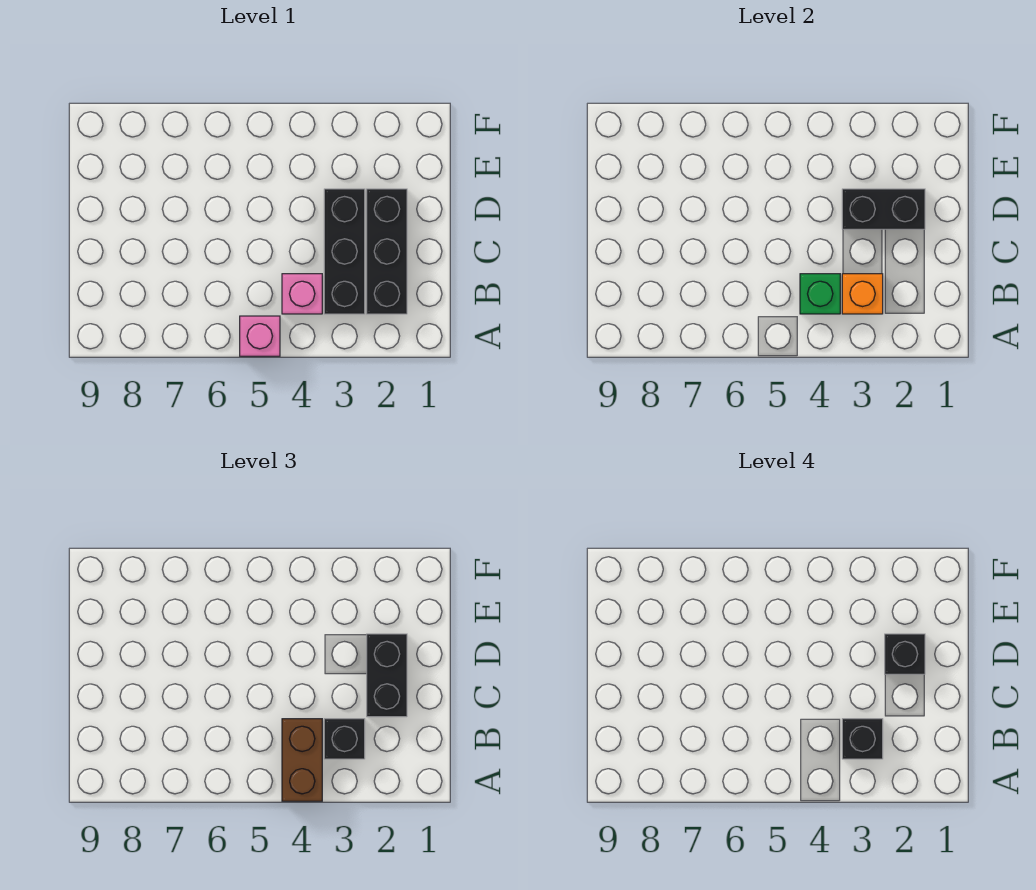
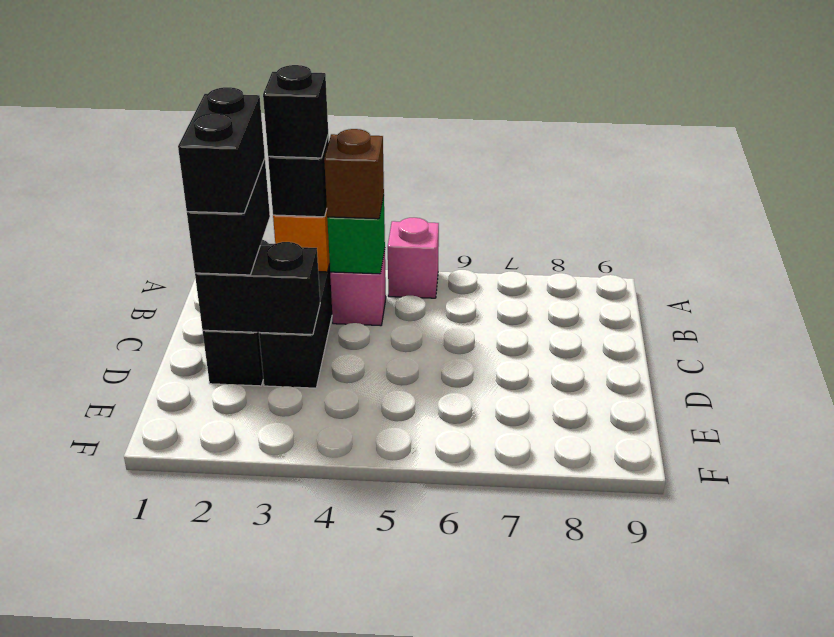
brown 1x2 brick [282,719,322,801] -> brown 1x1 brick [324,129,384,219]
black 1x1 brick [885,634,925,674] -> black 1x2 brick [178,87,265,213]

